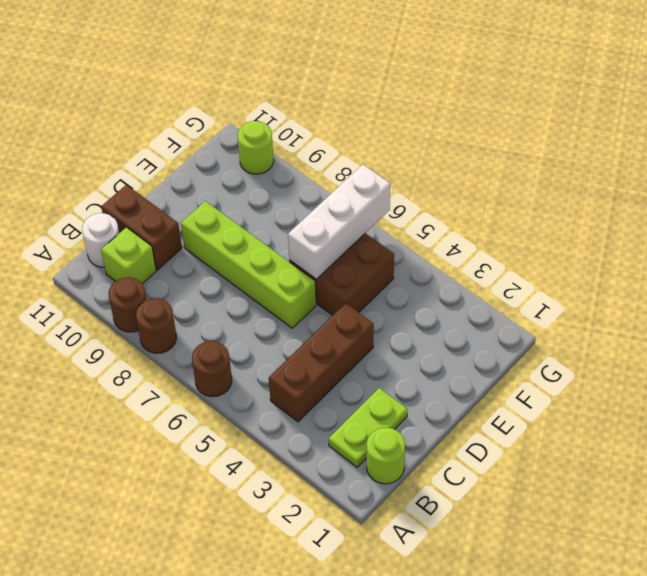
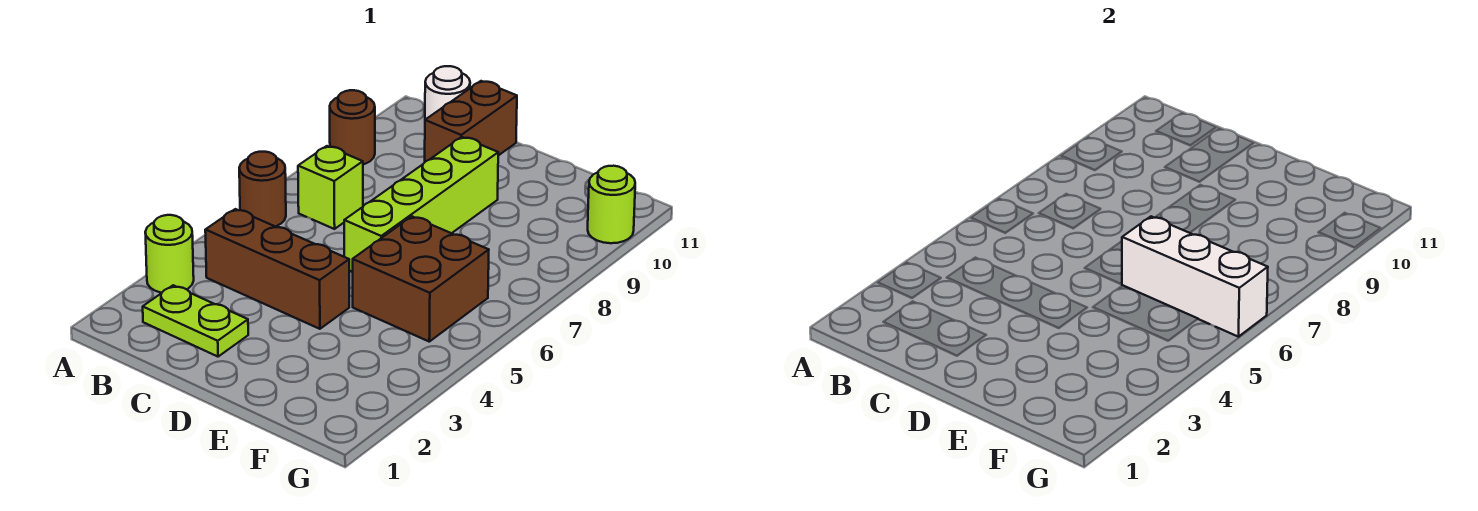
brown 1x1 round brick [136,298,176,353] -> none
lime 1x1 round brick [367,428,405,484] -> lime 1x1 round brick moved to [145,215,194,293]
lime 1x1 brick [101,227,156,284] -> lime 1x1 brick moved to [298,146,363,229]

